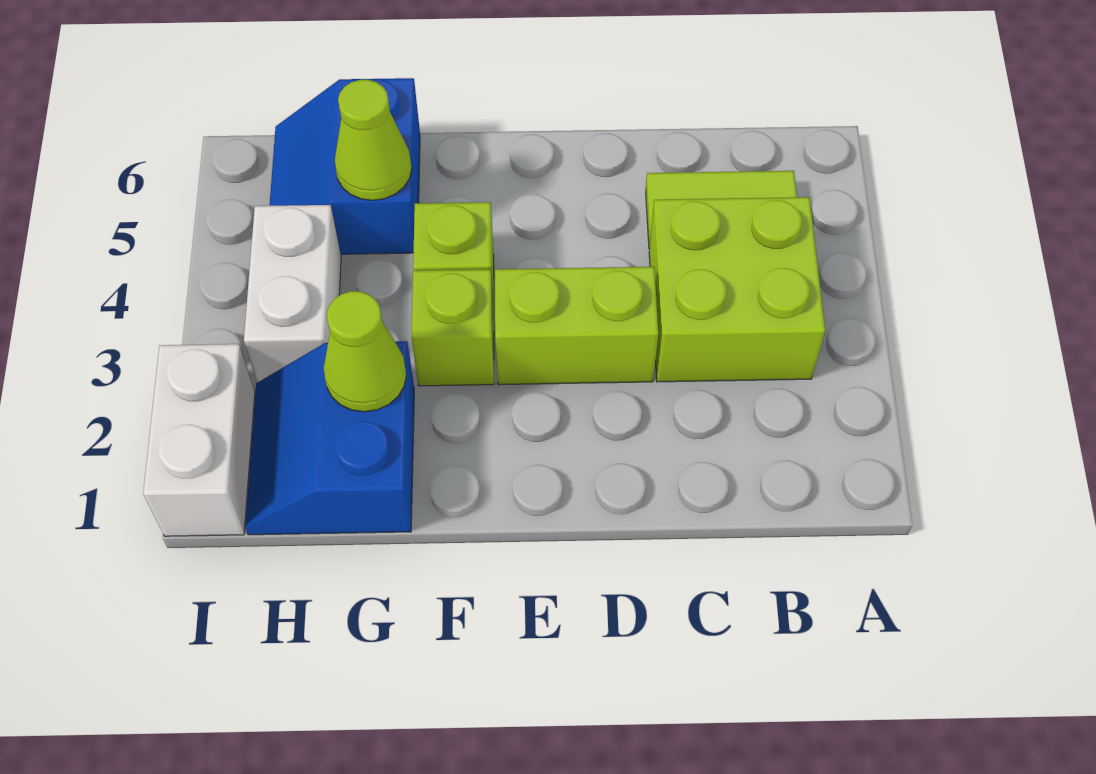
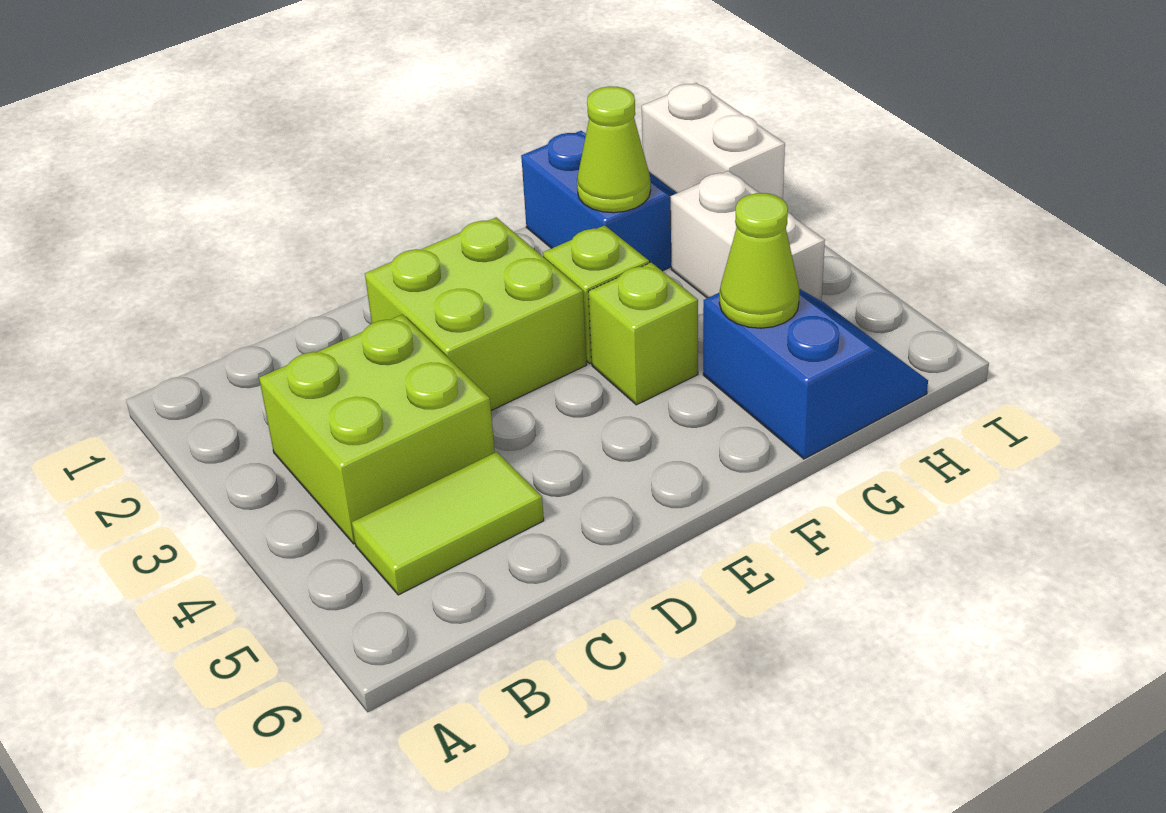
lime 1x2 brick [495,267,658,385] -> lime 2x2 brick [365,218,587,411]

